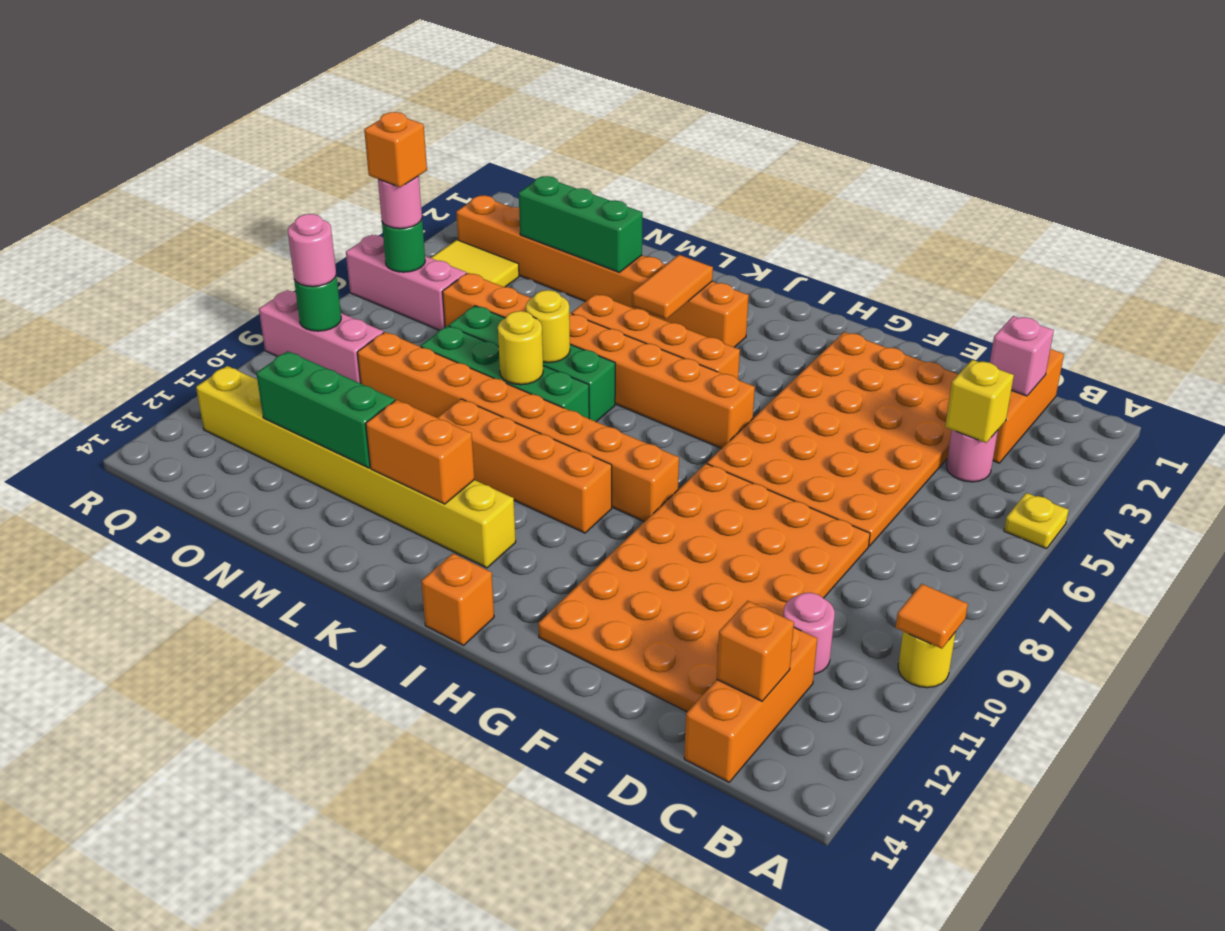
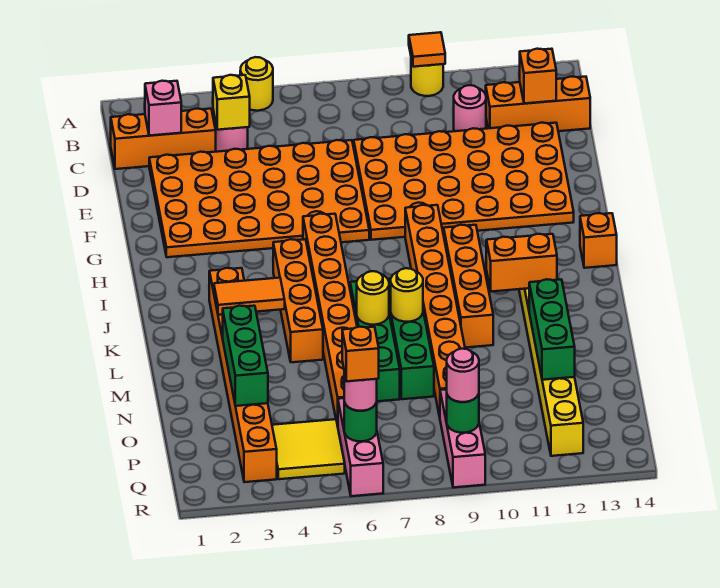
yellow 1x1 plate [1004,493,1069,549] -> yellow 1x1 round brick [240,57,273,111]
orange 1x2 brick [366,400,475,504] -> orange 1x2 brick turned to [486,234,557,292]

